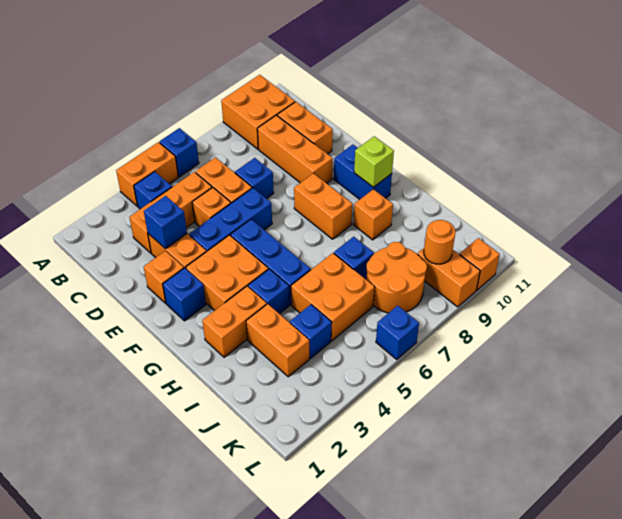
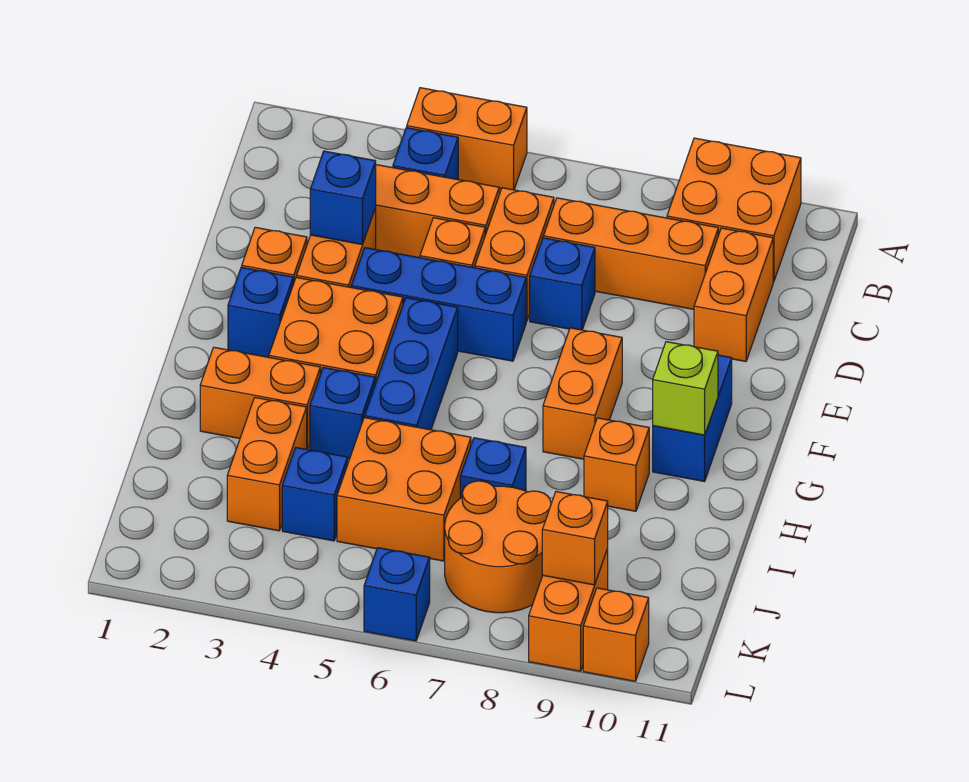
blue 1x1 brick [160,128,199,177] -> none
orange 1x3 brick [257,115,332,183] -> orange 1x3 brick turned to [543,198,718,309]
orange 1x1 round brick [424,220,455,264] -> orange 1x1 brick [542,492,608,585]

